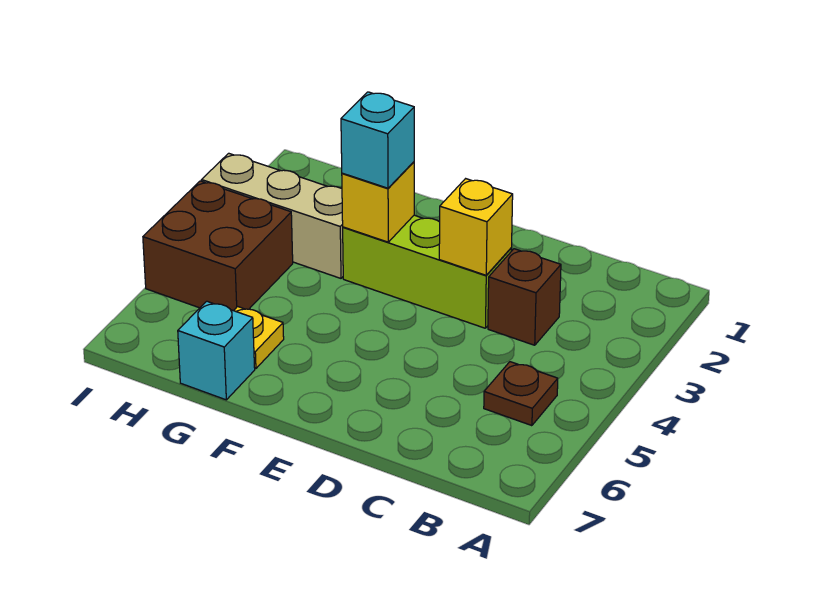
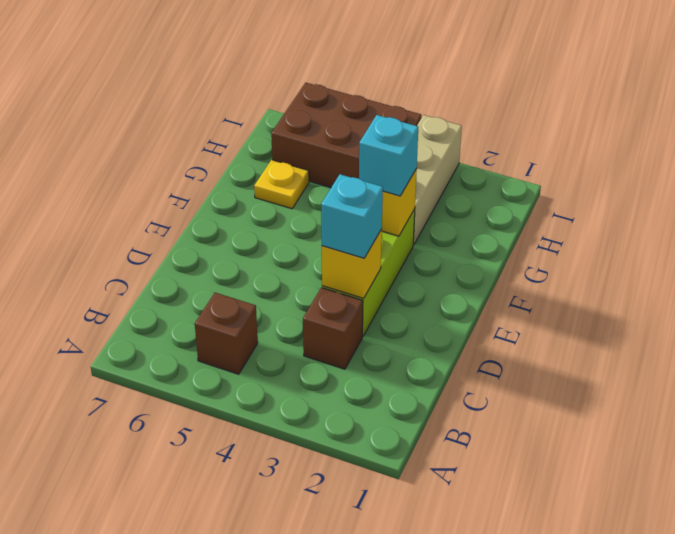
brown 1x1 plate [484,362,558,426] -> brown 1x1 brick [195,293,258,374]
cyan 1x1 brick [178,301,255,400] -> cyan 1x1 brick moved to [321,174,383,258]
brown 2x2 brick [143,181,293,311] -> brown 2x3 brick [271,83,421,188]

